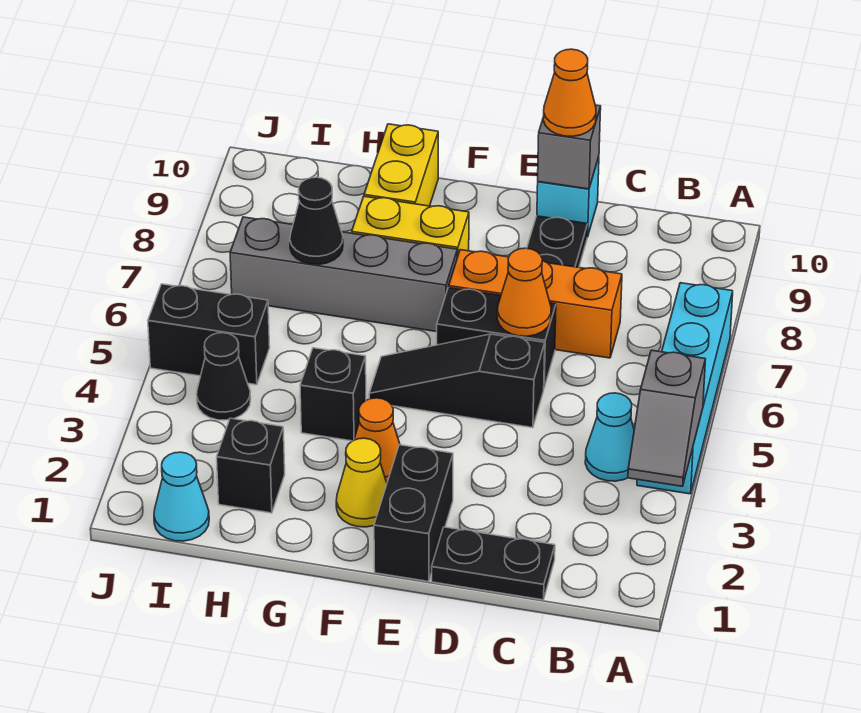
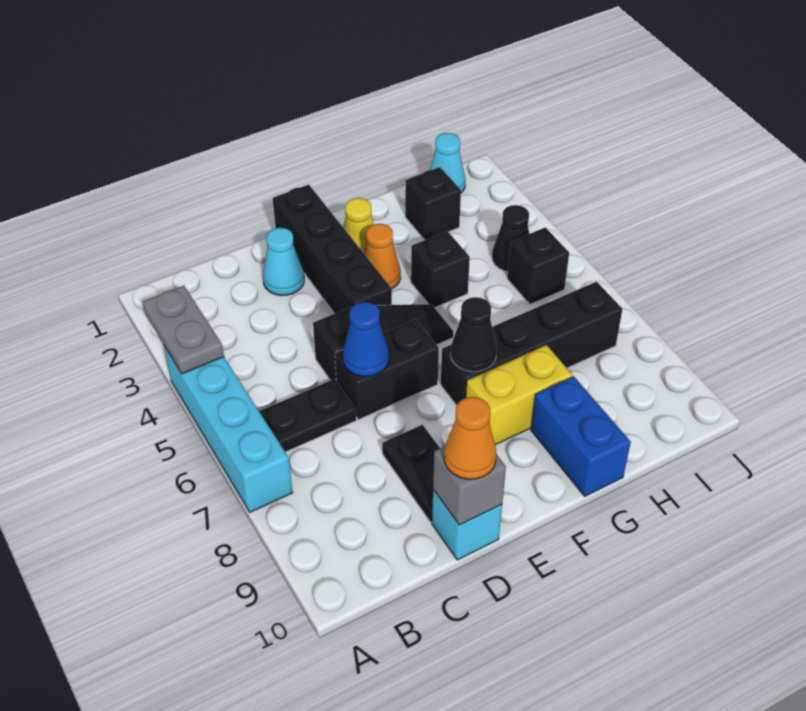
grey 1x2 slope [628,350,705,486] -> grey 1x2 plate [143,286,224,374]
cyan 1x1 cone [585,393,634,481] -> cyan 1x1 cone moved to [263,228,304,296]
black 1x2 plate [432,527,555,600] -> black 1x2 plate moved to [259,379,356,452]
orange 1x3 brick [449,250,622,358] -> none
orange 1x1 cone [497,248,551,336] -> blue 1x1 cone [343,302,389,376]
black 1x2 brick [374,445,453,582] -> black 1x4 brick [273,185,392,314]
grey 1x4 brick [230,217,457,332] -> black 1x4 brick [441,282,622,405]
yellow 1x2 brick [364,124,438,206] -> blue 1x2 brick [531,376,631,496]
black 1x1 cone [290,177,343,265] -> black 1x1 cone moved to [451,297,497,372]
black 1x2 brick [148,284,270,385] -> black 1x1 brick [507,227,569,304]

